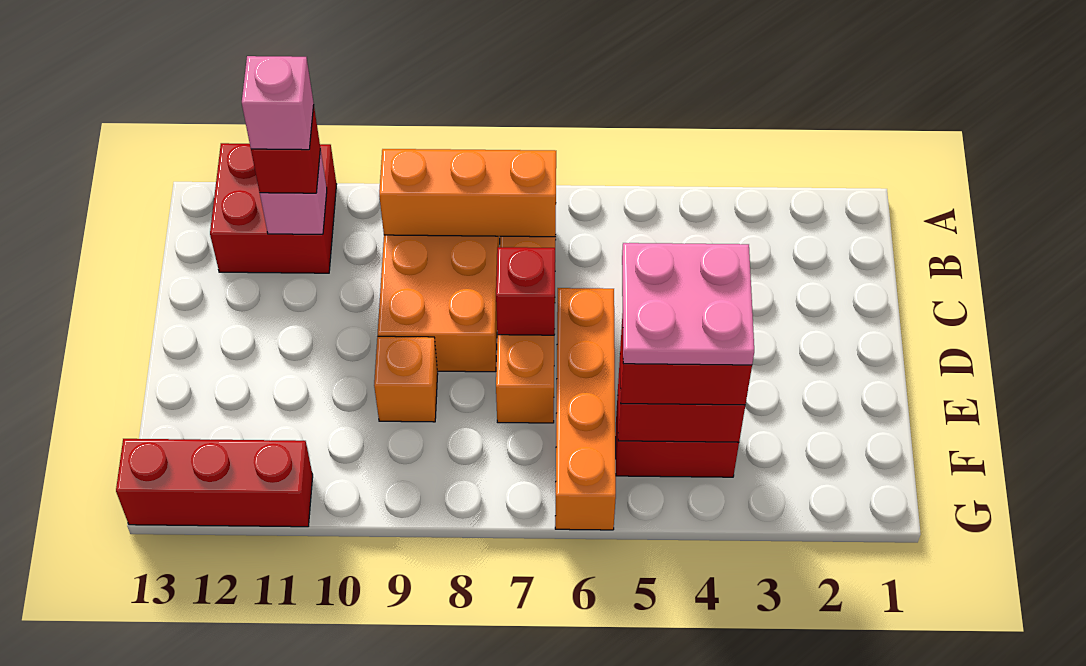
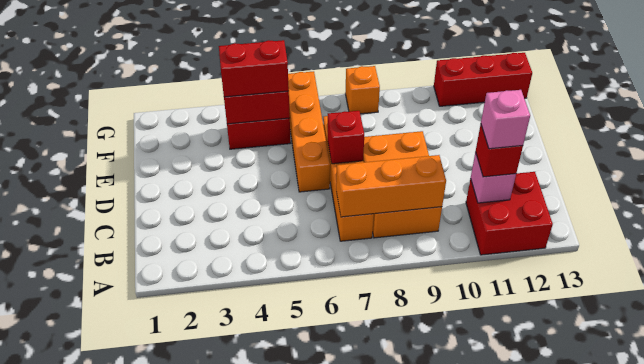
pink 2x2 plate [622,243,754,365] -> none
orange 1x1 brick [374,336,438,422] -> orange 1x1 brick moved to [345,66,380,114]

